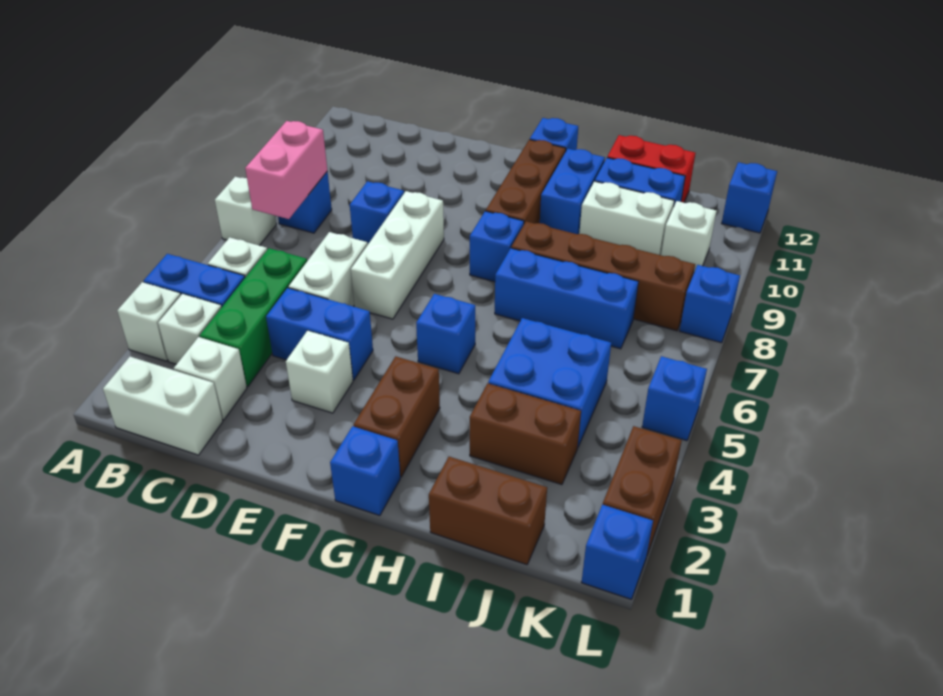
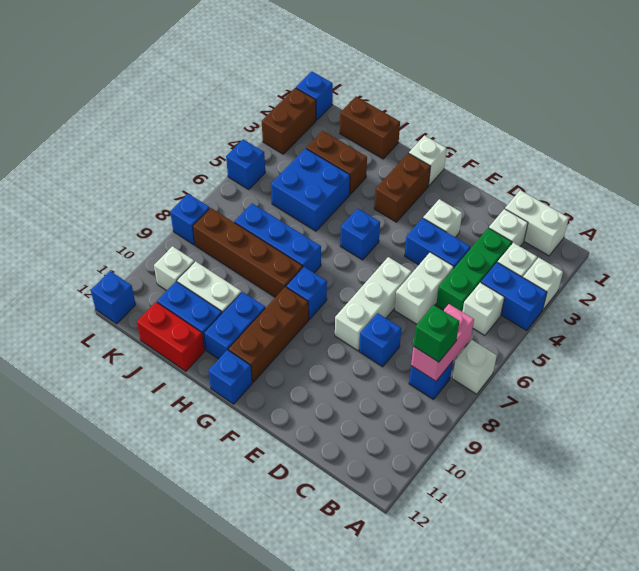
none -> green 1x1 brick [413,305,459,362]
blue 1x1 brick [330,426,400,516] -> white 1x1 brick [409,136,447,186]

